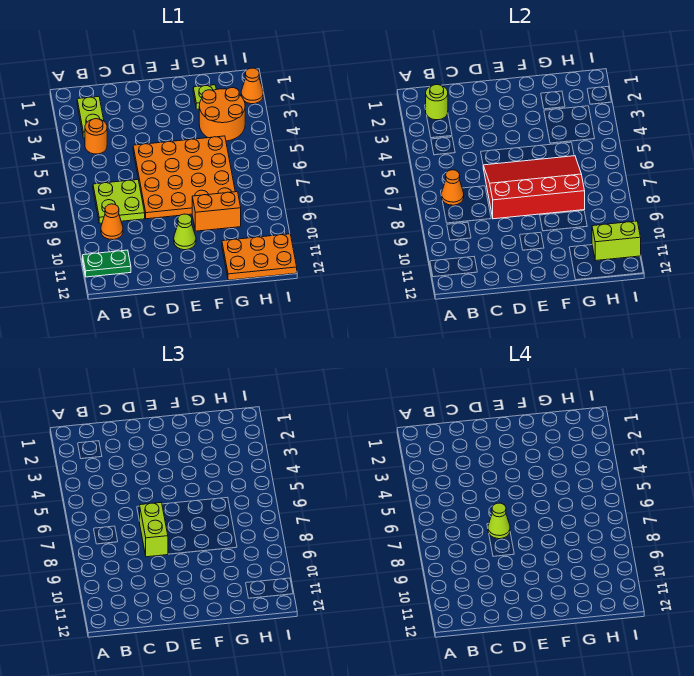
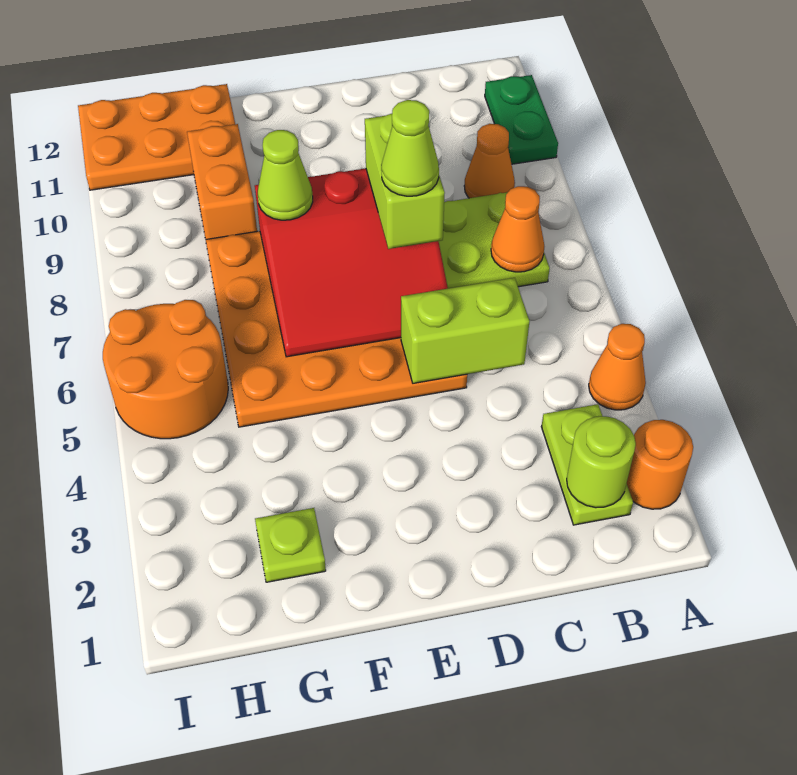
green 1x2 plate [83,250,131,277] -> green 1x2 plate turned to [485,75,558,164]
orange 1x1 round brick [85,119,107,154] -> orange 1x1 round brick moved to [627,420,693,509]
red 3x4 slope [483,156,585,219] -> red 3x3 slope [255,168,448,357]
lime 1x1 cone [174,214,196,250] -> lime 1x1 cone moved to [258,130,313,220]
orange 1x2 brick [192,192,241,231] -> orange 1x2 brick turned to [187,124,257,239]
orange 2x2 round brick [199,88,245,141] -> orange 2x2 round brick moved to [103,300,228,439]
lime 1x2 brick [592,221,641,261] -> lime 1x2 brick moved to [401,278,530,383]
orange 1x1 cone [241,68,263,104] -> orange 1x1 cone moved to [589,324,646,410]

